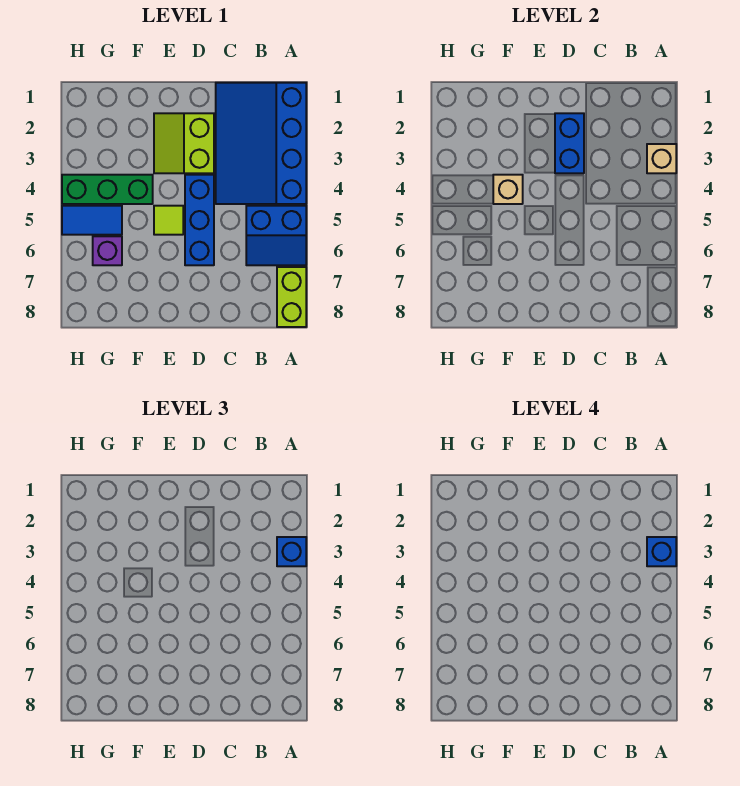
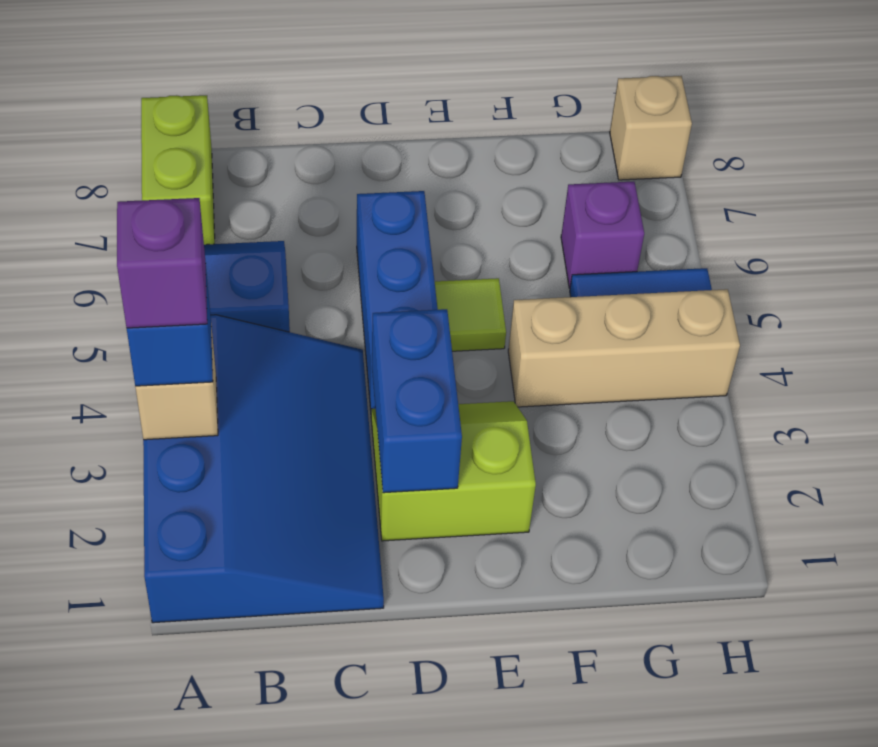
blue 1x1 brick [647,537,676,566] -> purple 1x1 brick [117,198,207,328]
lime 2x2 slope [154,113,214,173] -> lime 2x2 slope turned to [371,401,536,541]
green 1x3 brick [62,175,153,204] -> tan 1x3 brick [508,289,740,407]
tan 1x1 brick [493,175,523,204] -> tan 1x1 brick moved to [610,76,692,180]

